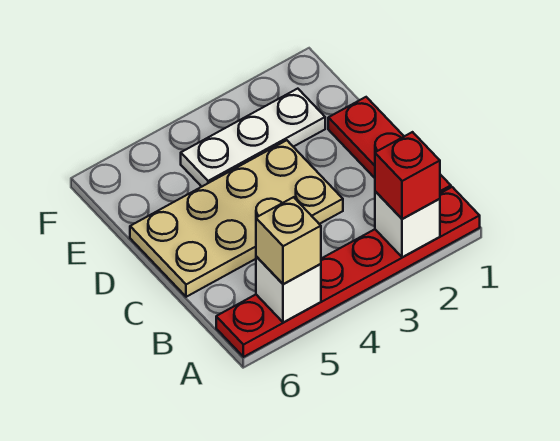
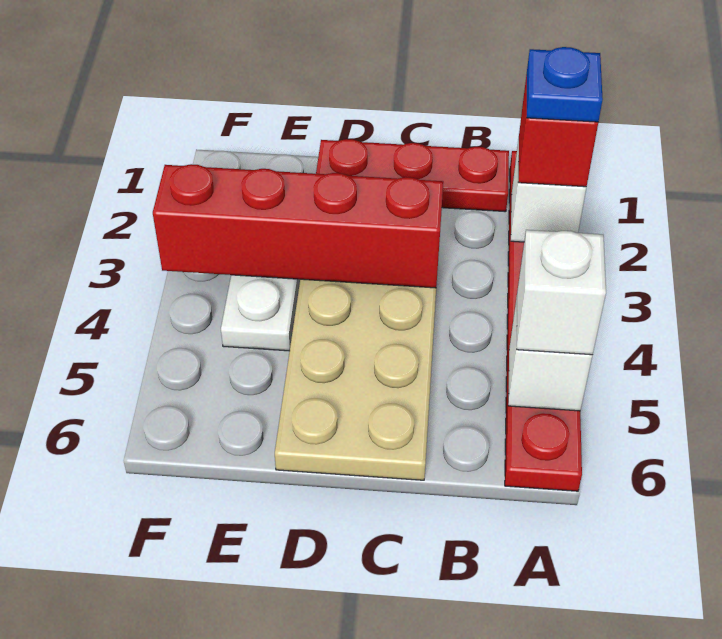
none -> blue 1x1 plate [527,47,603,122]
tan 1x1 brick [256,197,321,284] -> white 1x1 brick [517,230,606,355]
none -> red 1x4 brick [153,164,443,288]

